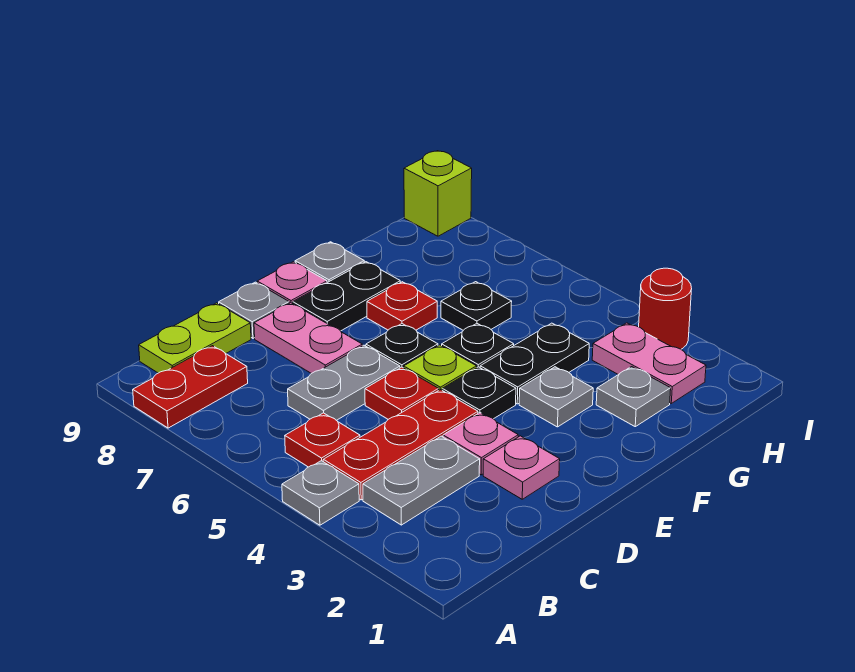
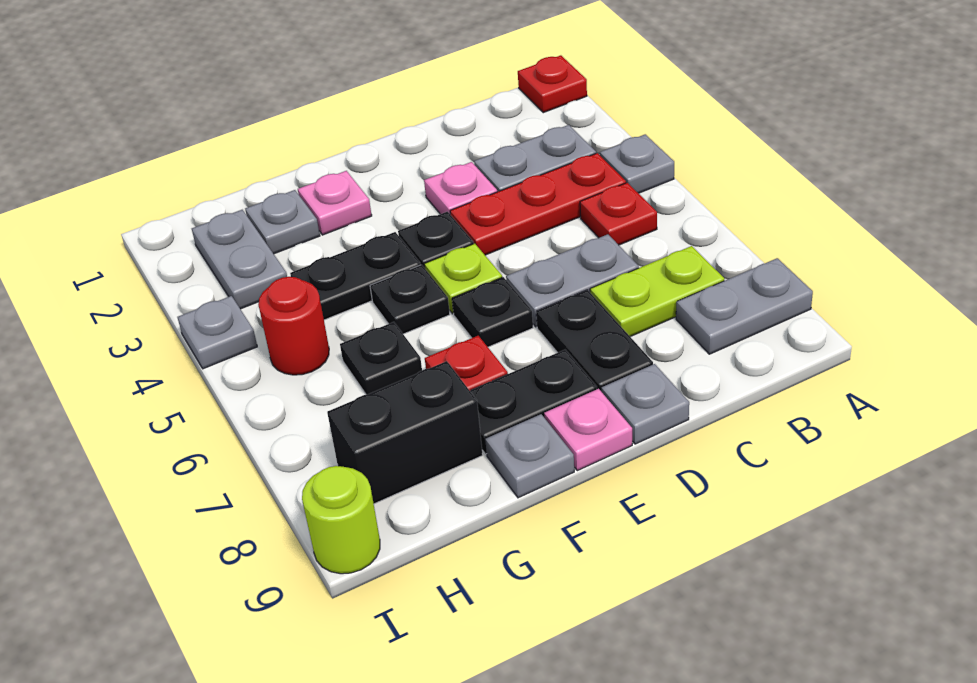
red 1x2 plate [133,346,248,428] -> grey 1x2 plate [676,258,813,354]
lime 1x2 plate [139,303,251,373] -> lime 1x2 plate moved to [590,246,725,337]
pink 1x1 plate [483,436,560,499] -> pink 1x1 plate moved to [298,171,372,235]
red 1x1 plate [365,367,439,419] -> red 1x1 plate moved to [518,55,587,113]
pink 1x2 plate [254,303,362,374] -> black 1x2 plate [536,290,653,391]
grey 1x1 plate [519,367,593,427] -> grey 1x1 plate moved to [177,296,257,369]
none -> black 1x2 brick [327,361,483,504]
pink 1x2 plate [592,323,706,403] -> grey 1x2 plate [192,210,287,309]
red 1x1 round brick [639,268,692,349] -> red 1x1 round brick moved to [258,277,329,375]
lime 1x1 brick [404,151,472,236] -> lime 1x1 round brick [302,466,380,574]

